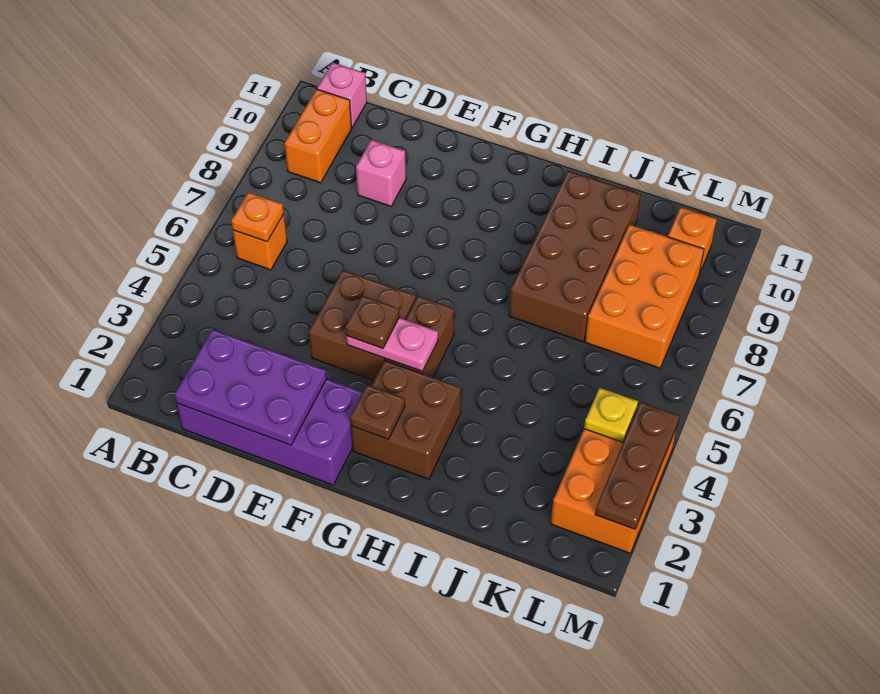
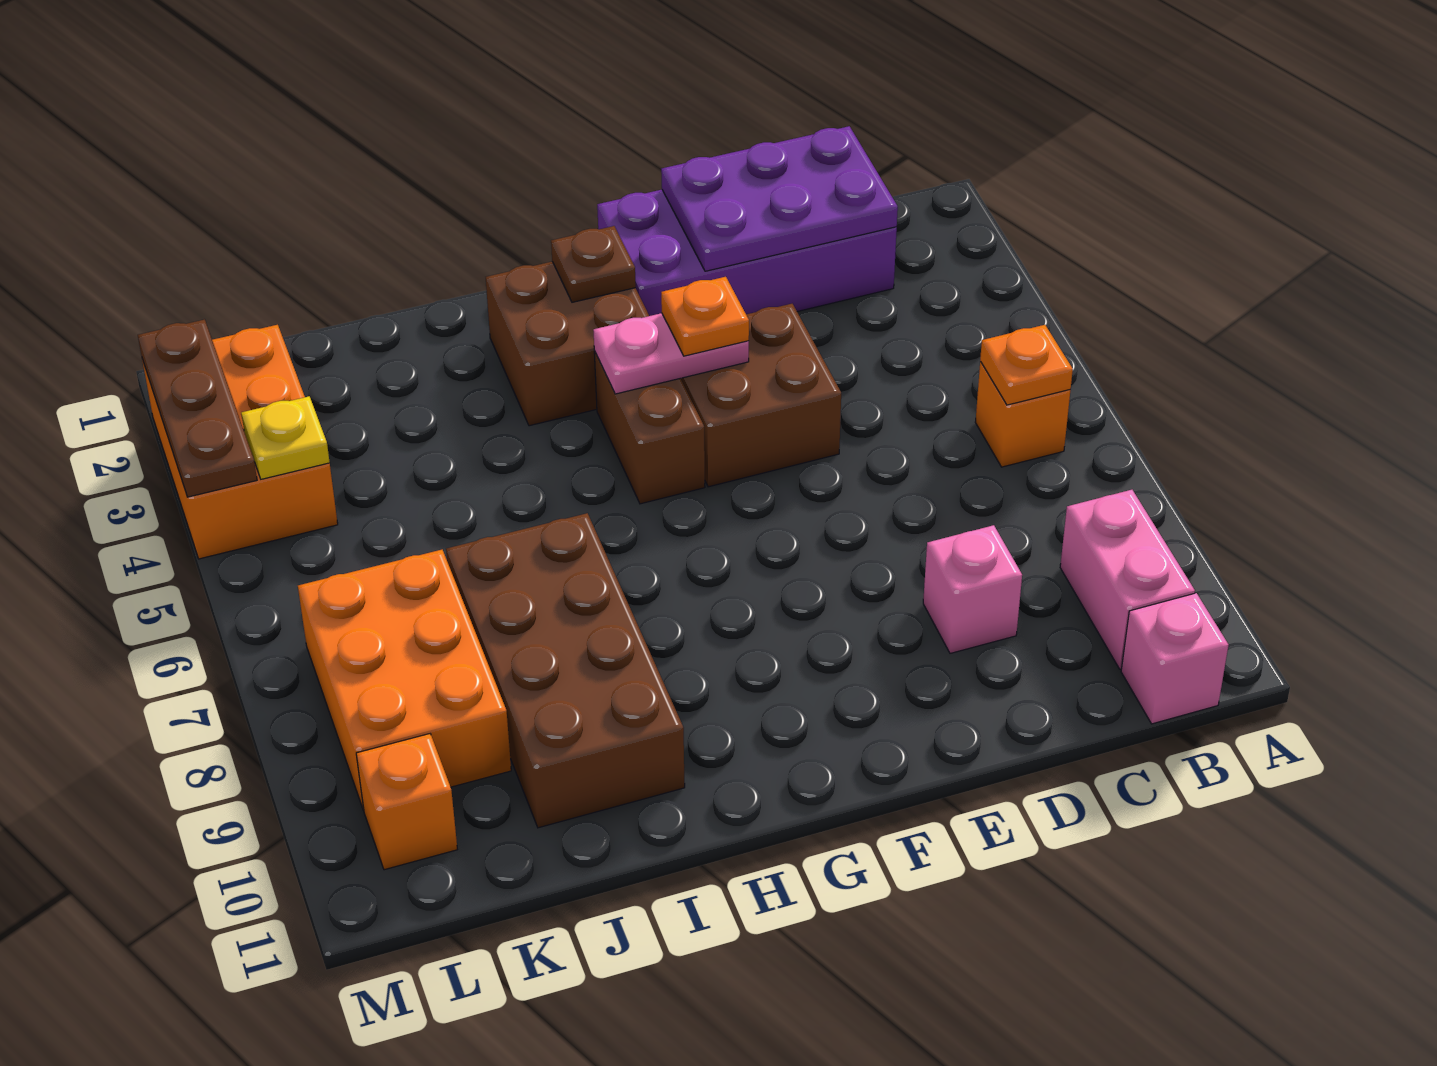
orange 1x2 brick [285,89,352,183] -> pink 1x2 brick [1060,490,1195,669]
brown 1x1 plate [346,296,399,348] -> orange 1x1 plate [661,277,749,356]

